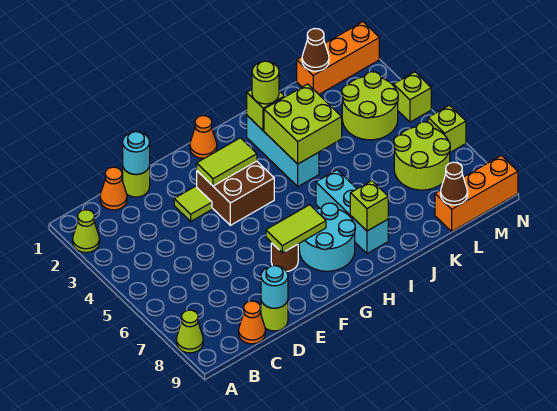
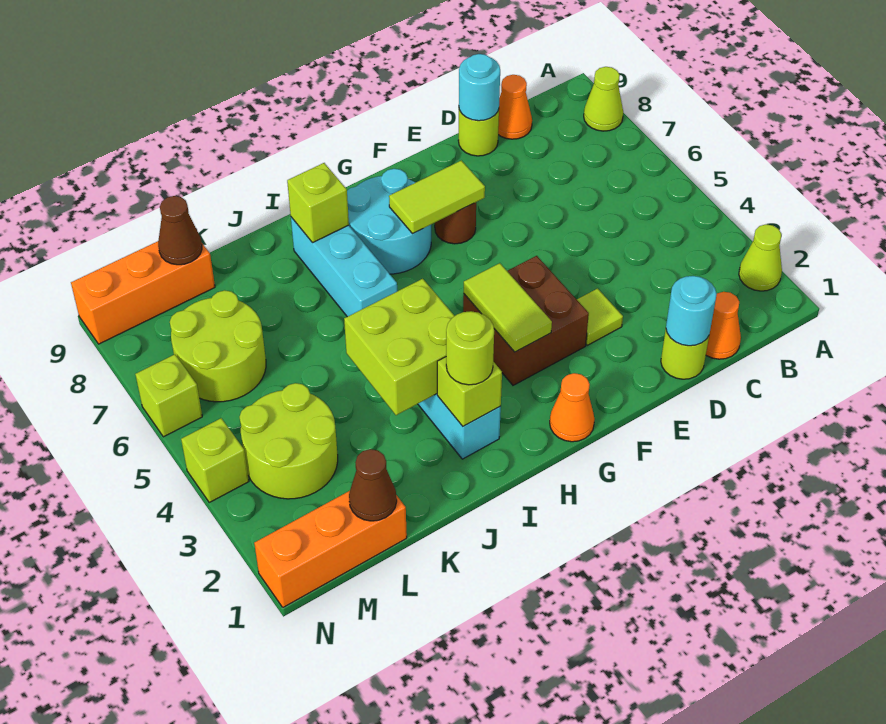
lime 1x2 tile [197,138,257,186] -> lime 1x2 tile turned to [464,263,552,352]

